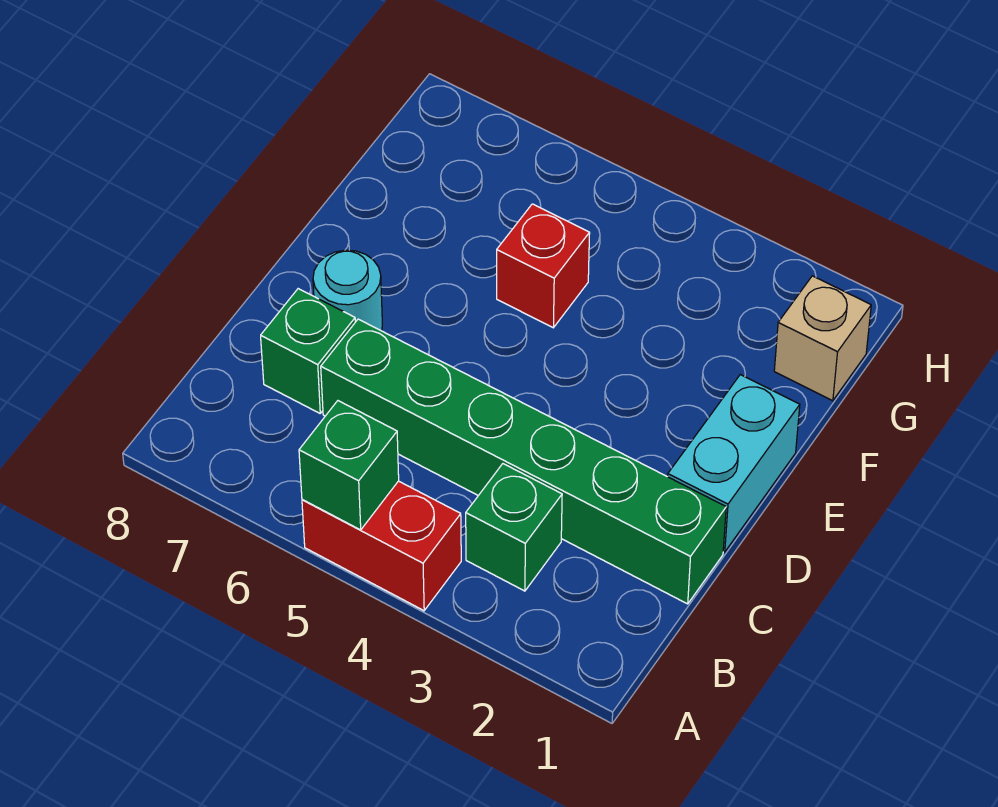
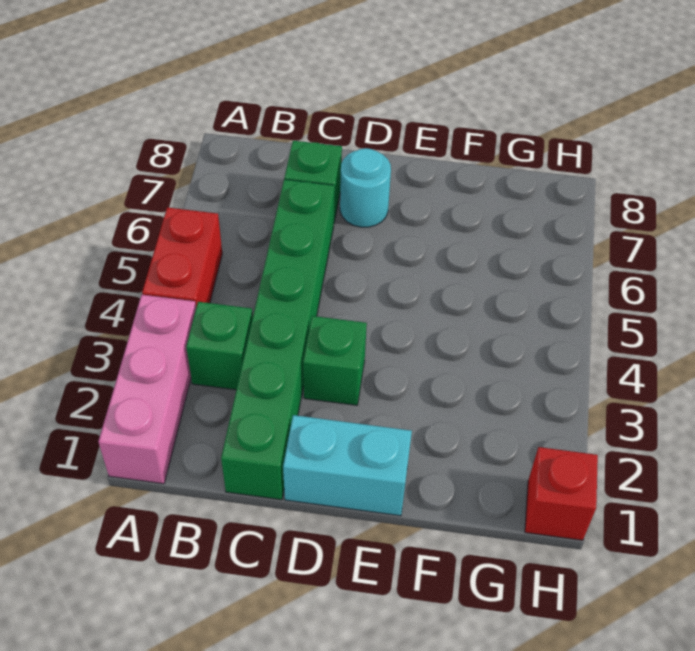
none -> pink 1x3 brick [98,295,196,484]
green 1x1 brick [299,401,399,530] -> green 1x1 brick moved to [303,316,367,405]
red 1x1 brick [497,204,590,328] -> red 1x1 brick moved to [525,447,598,540]
tan 1x1 brick [774,276,871,401] -> none

